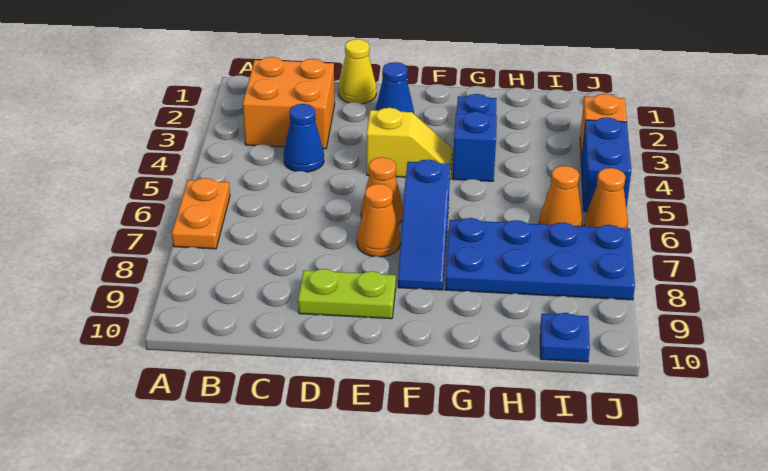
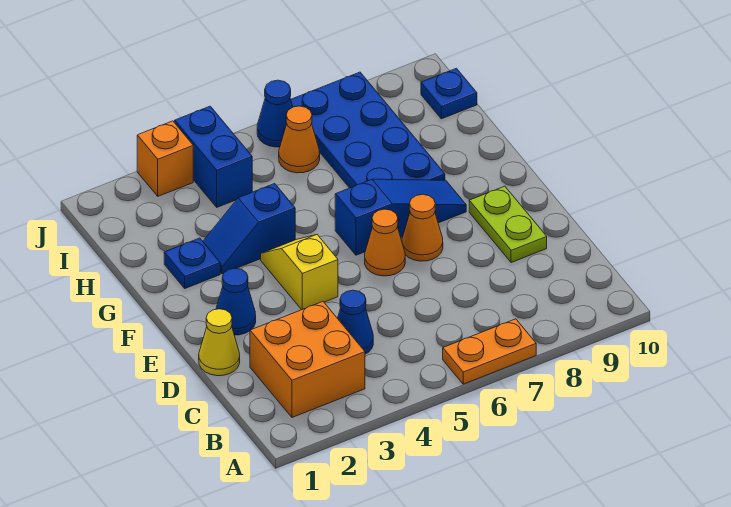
blue 1x2 brick [581,117,631,212] -> blue 1x2 brick turned to [175,106,252,207]
orange 1x1 cone [584,168,628,228] -> blue 1x1 cone [257,80,293,147]

